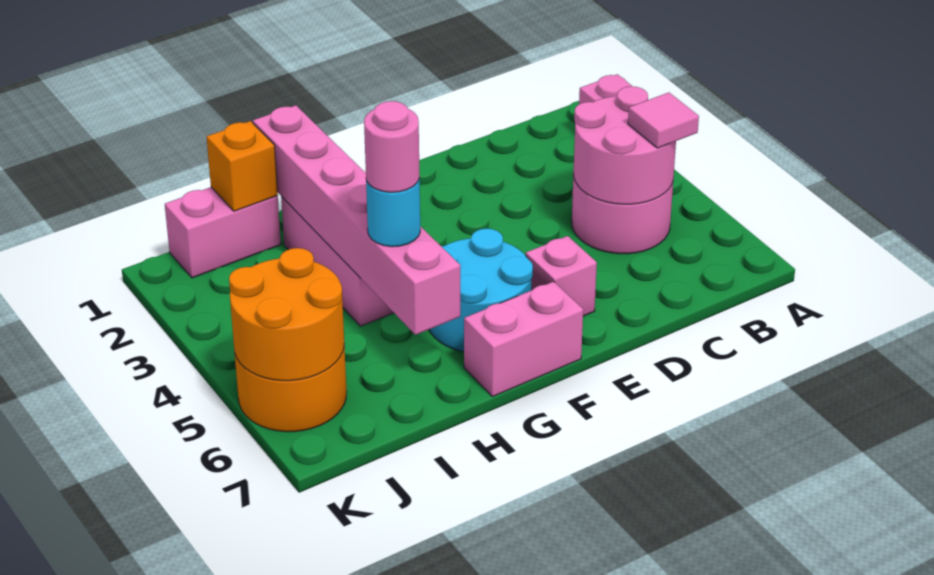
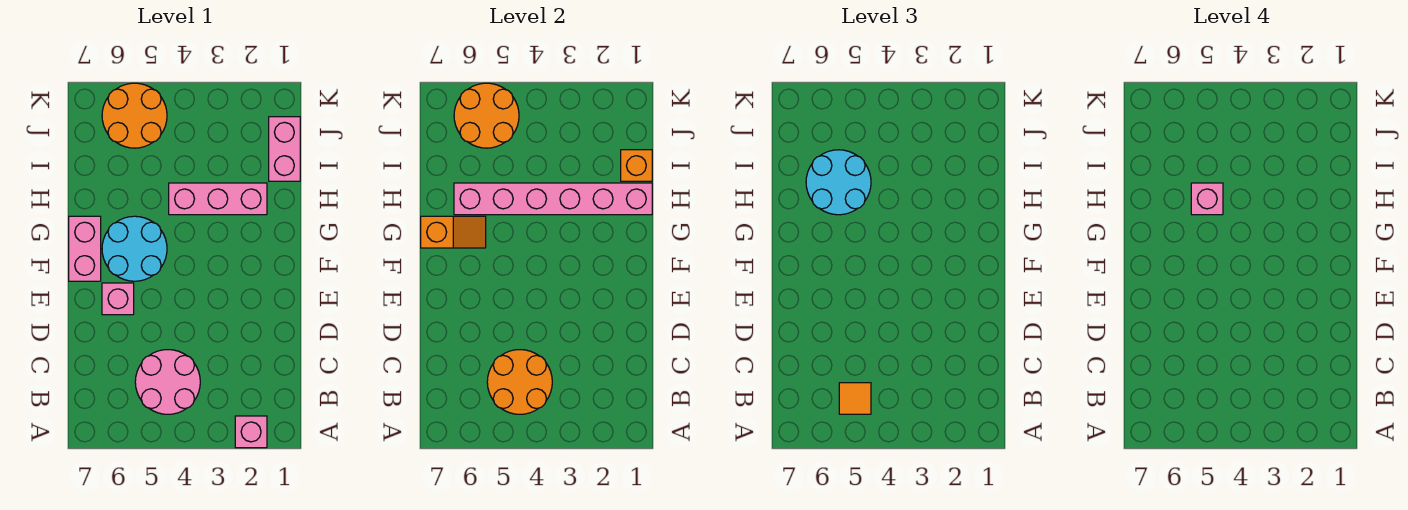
pink 2x2 round brick [573,86,676,204] -> orange 2x2 round brick [487,350,552,414]
pink 1x1 tile [628,93,699,148] -> orange 1x1 tile [839,383,871,414]
none -> orange 1x2 slope [421,216,486,248]
cyan 1x1 round brick [366,178,420,247] -> cyan 2x2 round brick [806,150,871,215]
pink 1x1 round brick [364,101,420,192] -> pink 1x1 brick [1191,183,1223,215]

